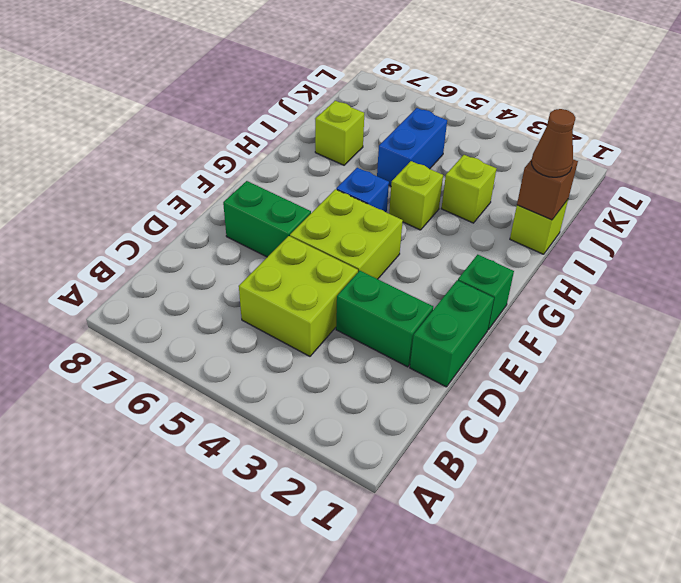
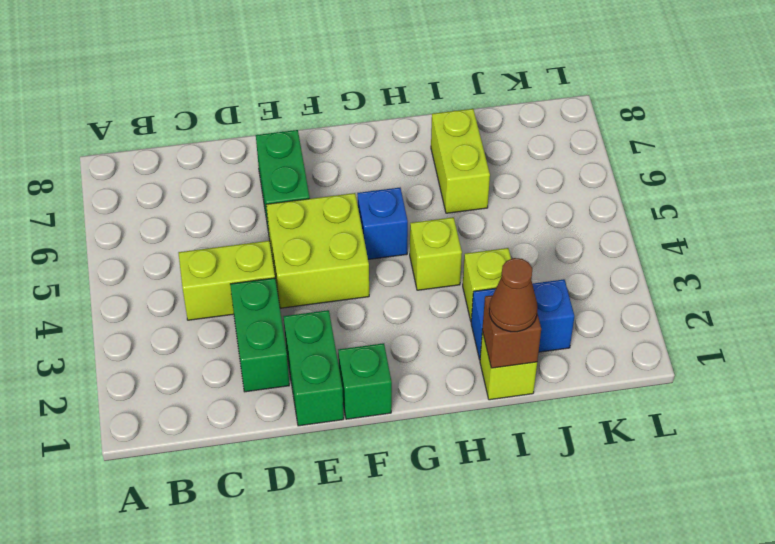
lime 2x2 brick [239,236,358,356] -> lime 1x2 brick [178,241,275,320]
green 1x2 brick [410,280,494,387] -> green 1x2 brick turned to [283,310,344,426]
blue 1x2 brick [377,108,447,186] -> blue 1x2 brick moved to [471,279,574,360]
lime 1x1 brick [315,101,364,165] -> lime 1x2 brick [431,109,490,213]

